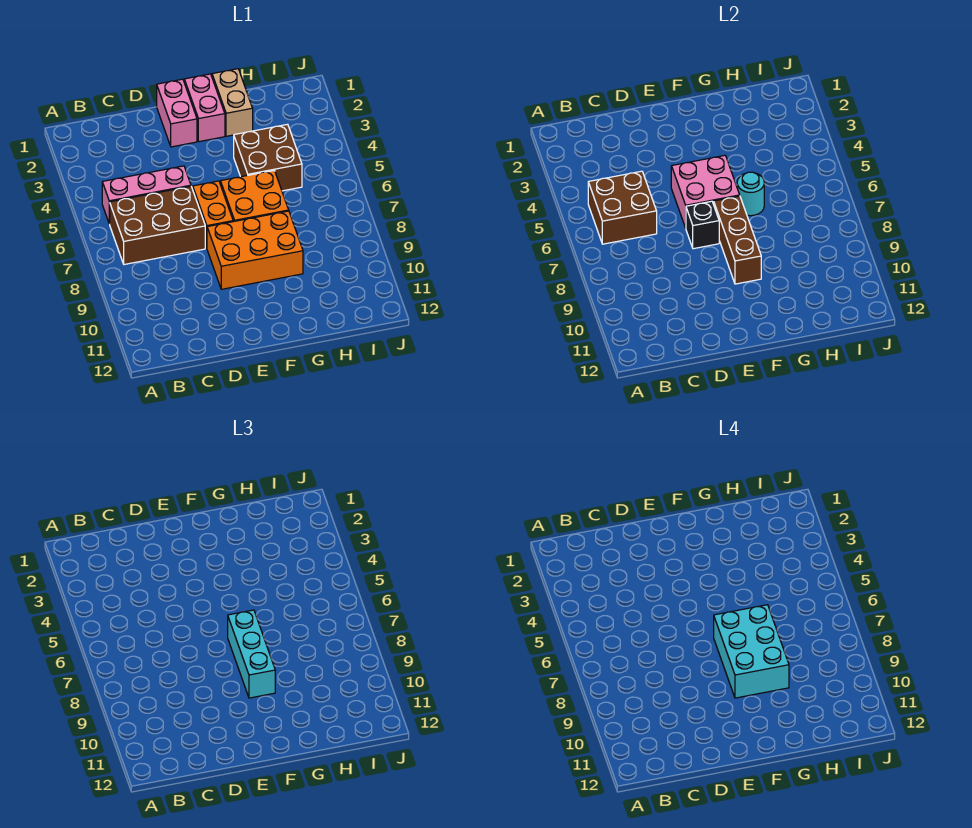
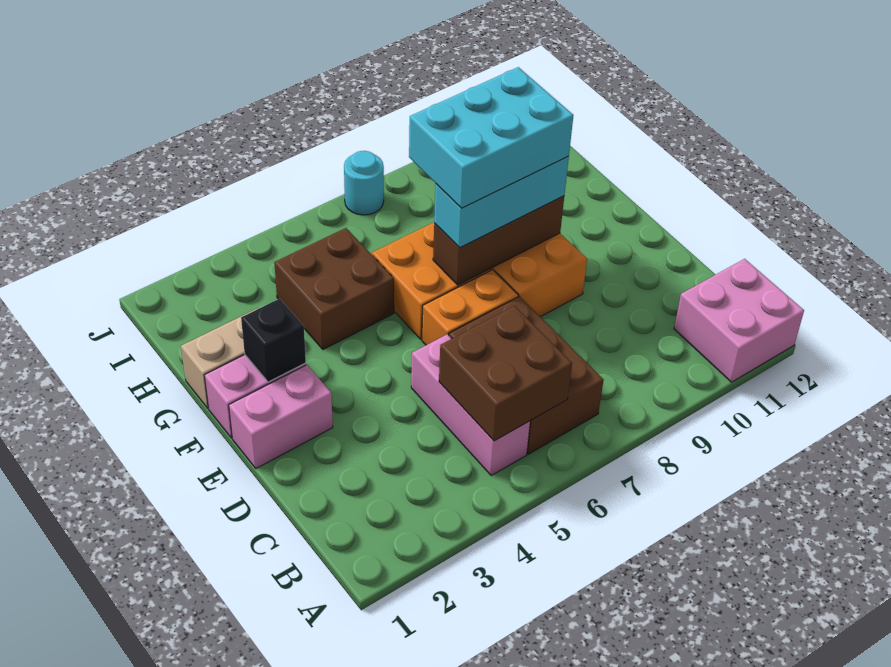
pink 2x2 brick [671,155,740,228] -> pink 2x2 brick moved to [674,259,804,382]
black 1x1 brick [686,201,719,249] -> black 1x1 brick moved to [241,299,306,382]
cyan 1x1 round brick [737,172,764,216] -> cyan 1x1 round brick moved to [344,151,384,215]

